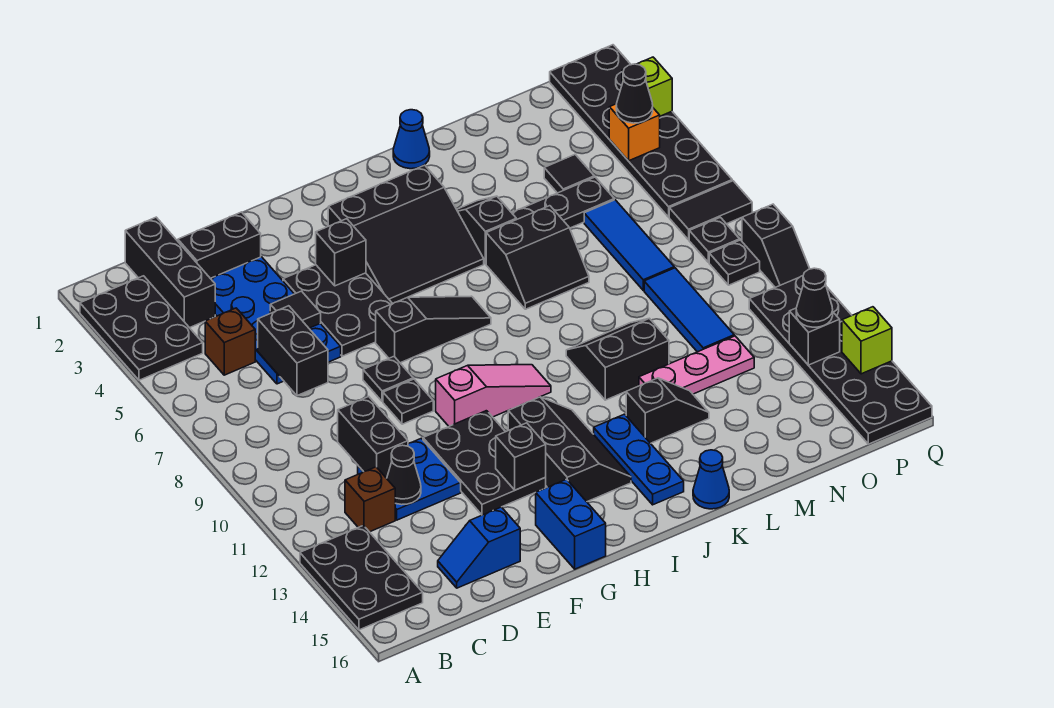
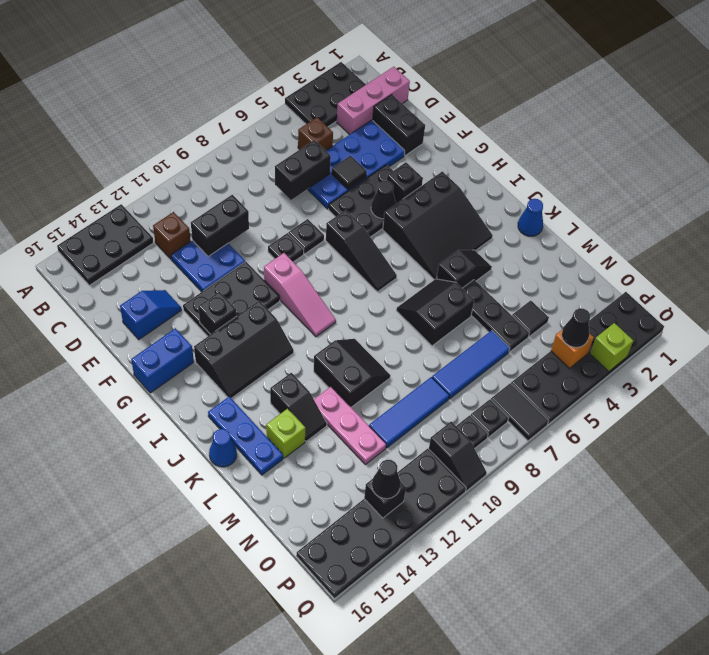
black 1x3 brick [125,217,215,328] -> pink 1x3 brick [337,67,410,135]
black 1x1 cone [387,445,421,505] -> black 1x1 cone moved to [371,181,396,219]
blue 1x2 slope [438,507,520,588] -> blue 1x2 slope turned to [120,290,182,340]
black 3x3 slope [328,165,484,303] -> black 3x3 slope turned to [383,171,493,280]
blue 1x3 plate [594,414,684,505] -> blue 1x3 plate turned to [208,396,283,475]
black 2x2 slope [486,206,589,309] -> black 2x2 slope turned to [396,279,474,346]
black 1x2 slope [742,204,810,287] -> black 1x2 slope turned to [429,422,487,491]
lime 1x1 brick [842,307,892,374] -> lime 1x1 brick moved to [266,409,305,458]

